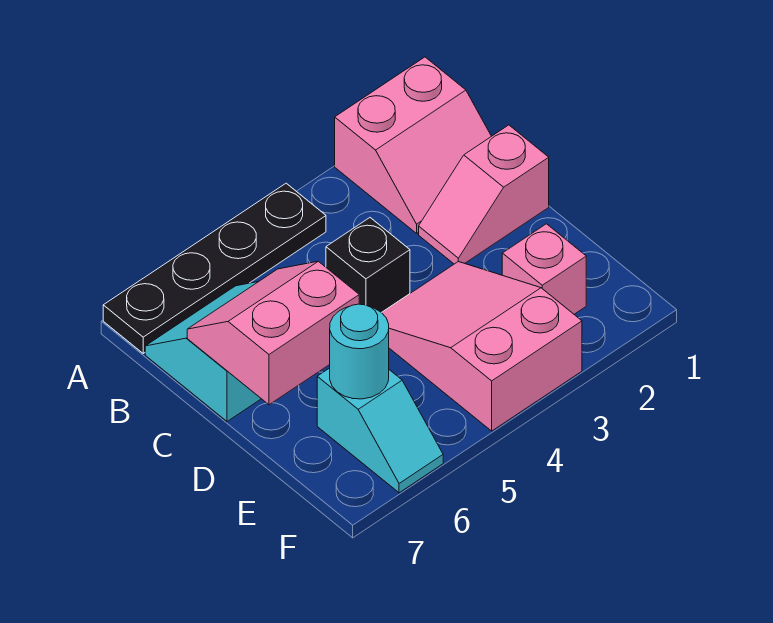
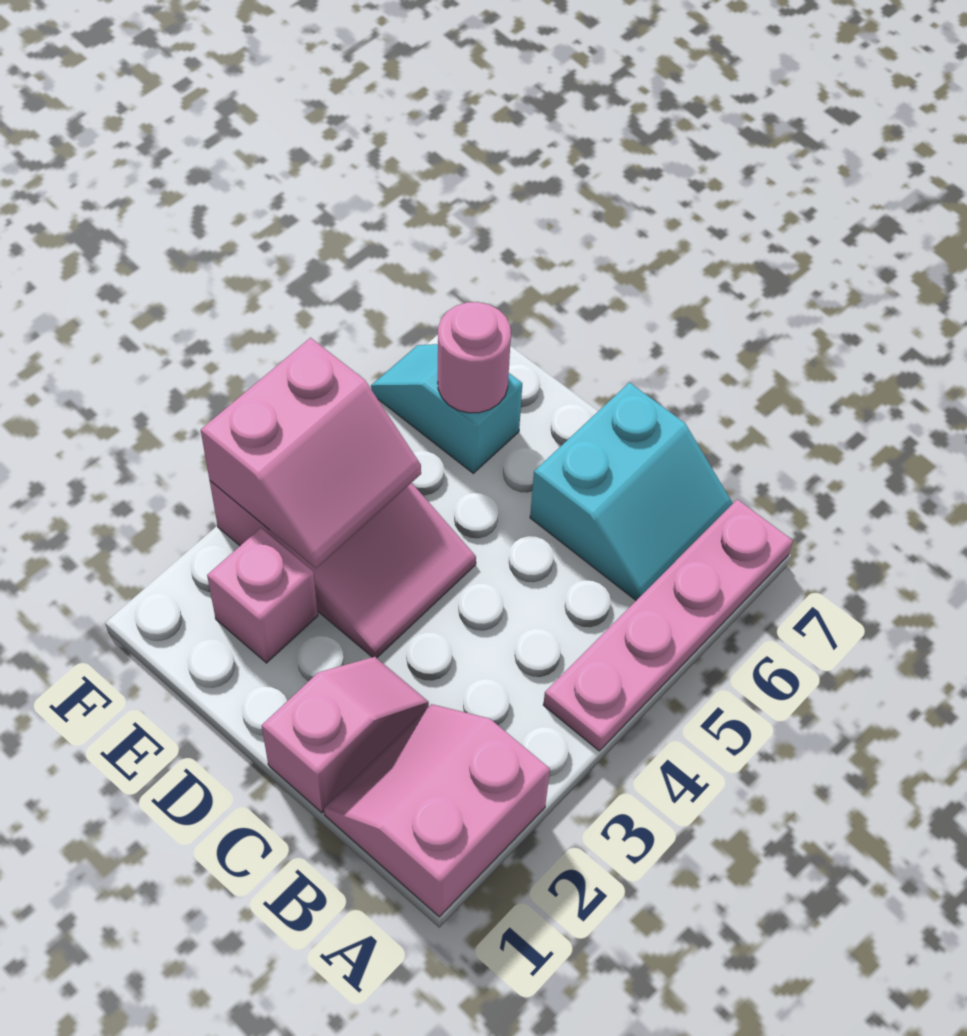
black 1x4 plate [103,183,326,353] -> pink 1x4 plate [543,499,793,751]
black 1x1 brick [326,218,410,313] -> none
pink 2x2 slope [187,261,359,405] -> pink 2x2 slope moved to [201,338,421,568]
cyan 1x1 round brick [330,304,389,399] -> pink 1x1 round brick [438,302,511,413]

